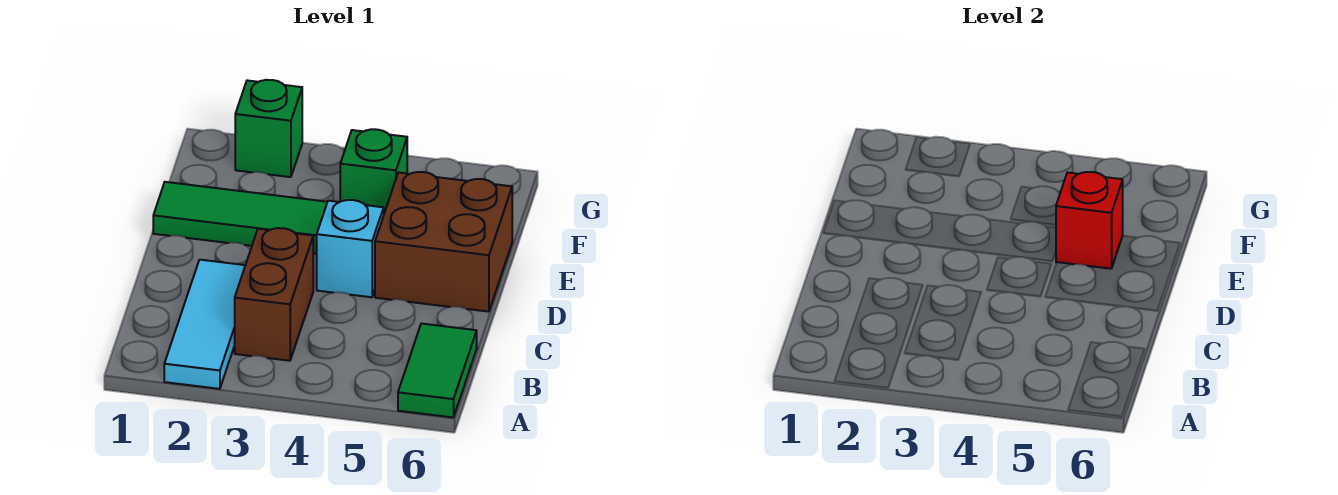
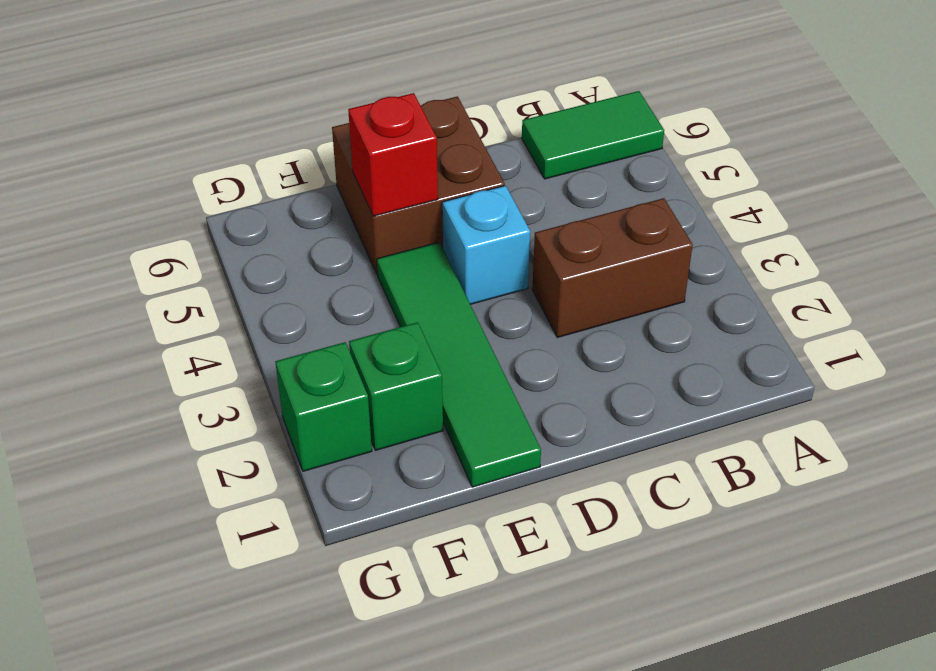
cyan 1x3 tile [164,260,245,389] -> none
green 1x1 brick [340,129,407,209] -> green 1x1 brick moved to [349,322,443,450]

